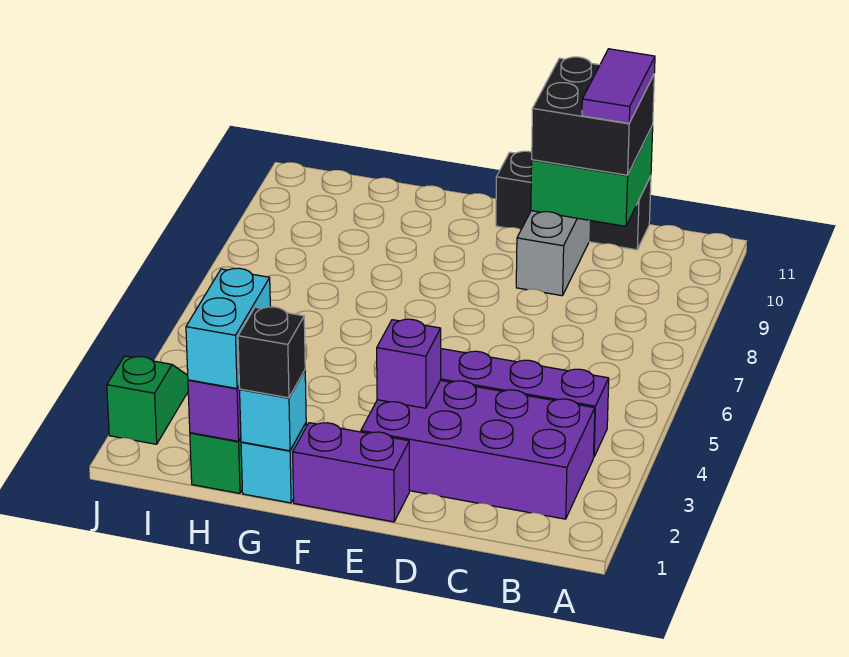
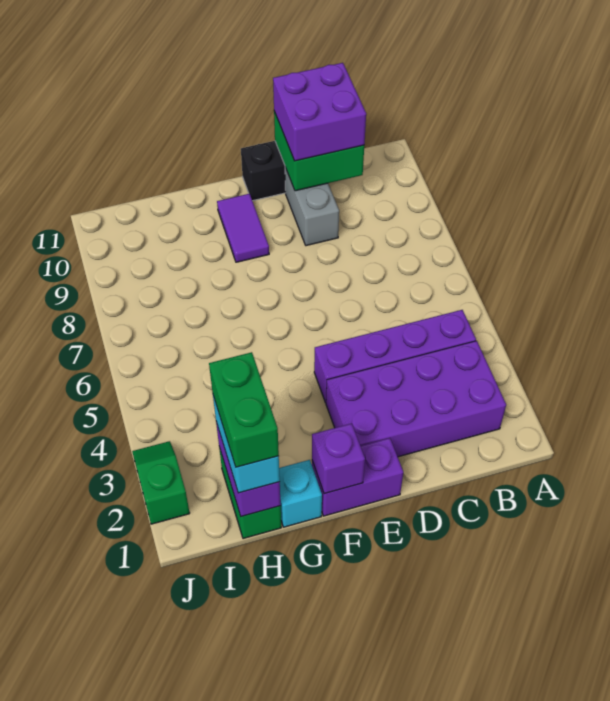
black 2x2 brick [532,57,654,175] -> purple 2x2 brick [273,63,366,161]
purple 1x2 tile [582,49,655,123] -> purple 1x2 tile moved to [217,194,269,262]
purple 1x1 brick [377,319,441,408] -> purple 1x1 brick moved to [312,424,365,494]
cyan 1x1 brick [240,371,306,451] -> none
black 1x1 brick [238,307,305,398] -> none
none -> green 1x2 brick [209,352,279,467]

